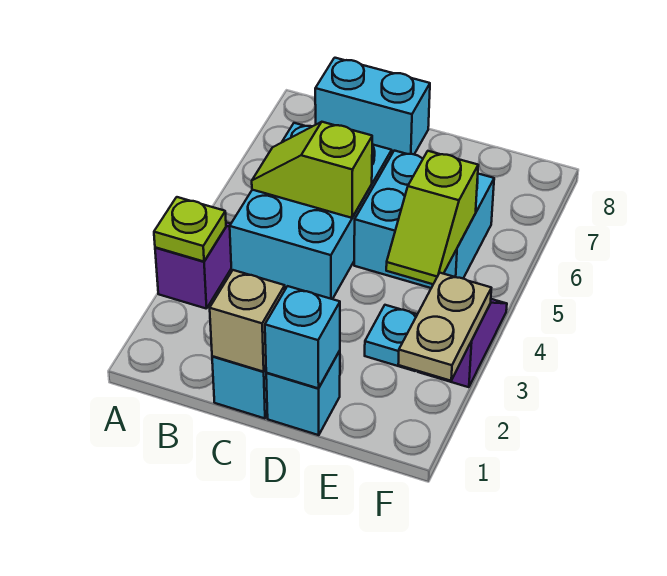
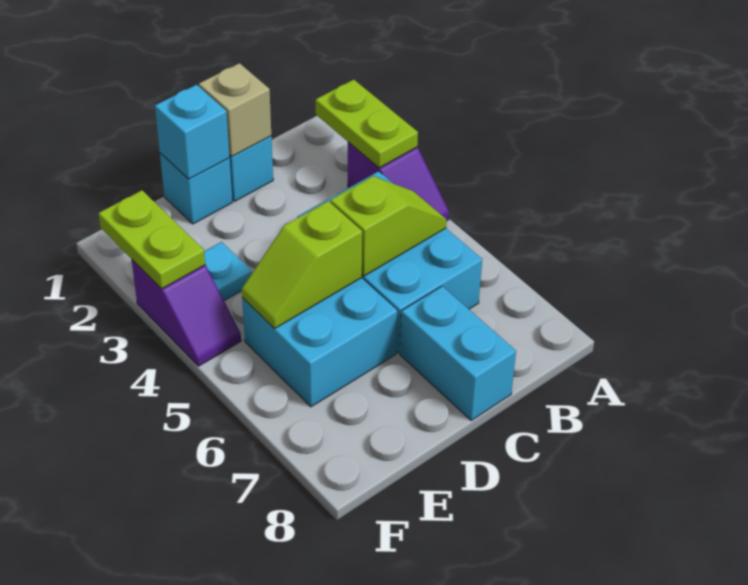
lime 1x1 plate [154,197,226,262] -> lime 1x2 plate [316,80,418,168]
cyan 1x2 brick [315,58,430,154] -> cyan 1x2 brick turned to [400,286,516,420]
lime 1x2 slope [386,151,478,284] -> lime 1x2 slope turned to [242,201,362,329]
tan 1x2 plate [398,273,491,381] -> lime 1x2 plate [99,190,205,289]

